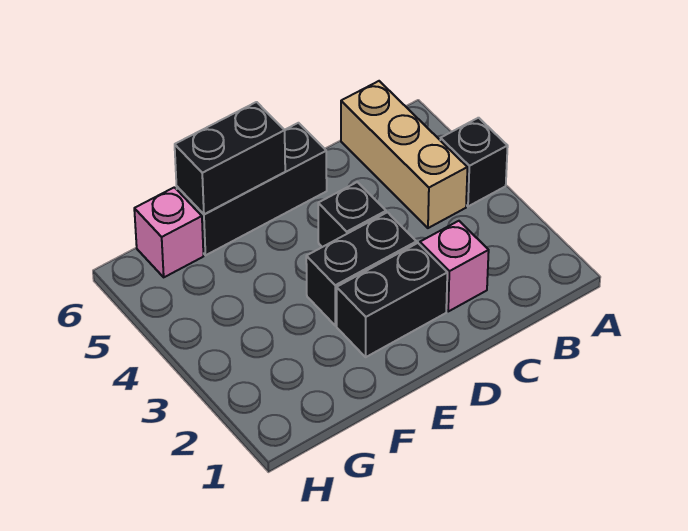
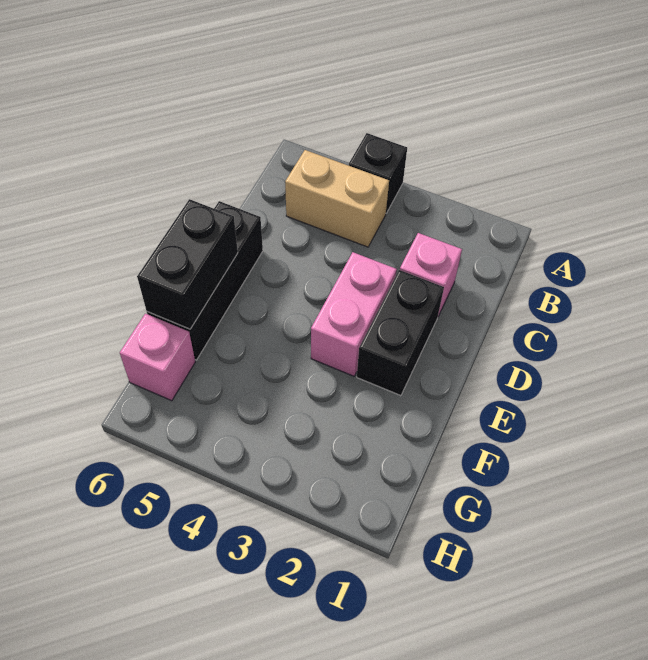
tan 1x3 brick [341,81,467,228] -> tan 1x2 brick [285,150,389,247]
black 1x2 brick [306,212,417,326] -> pink 1x2 brick [311,252,397,376]
black 1x1 brick [318,182,386,247] -> none

